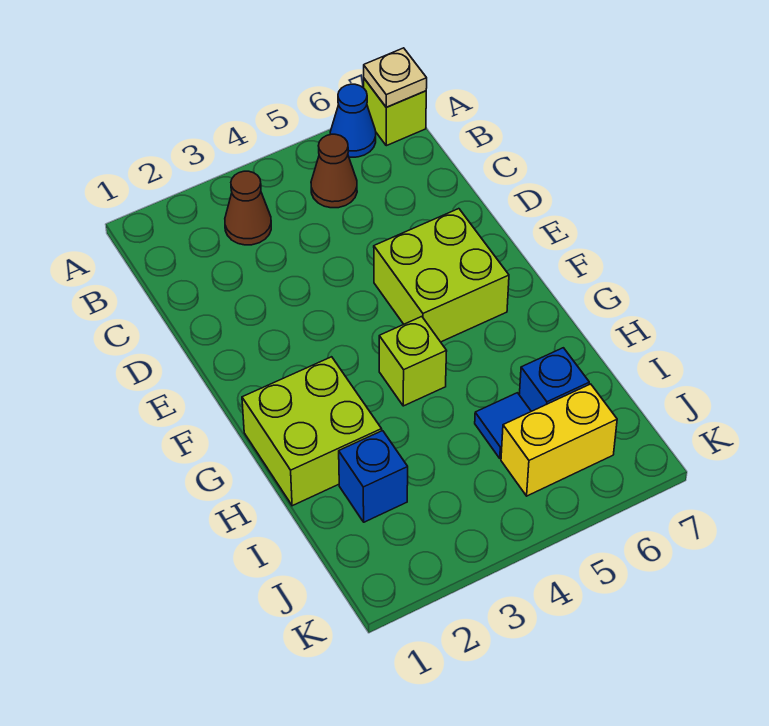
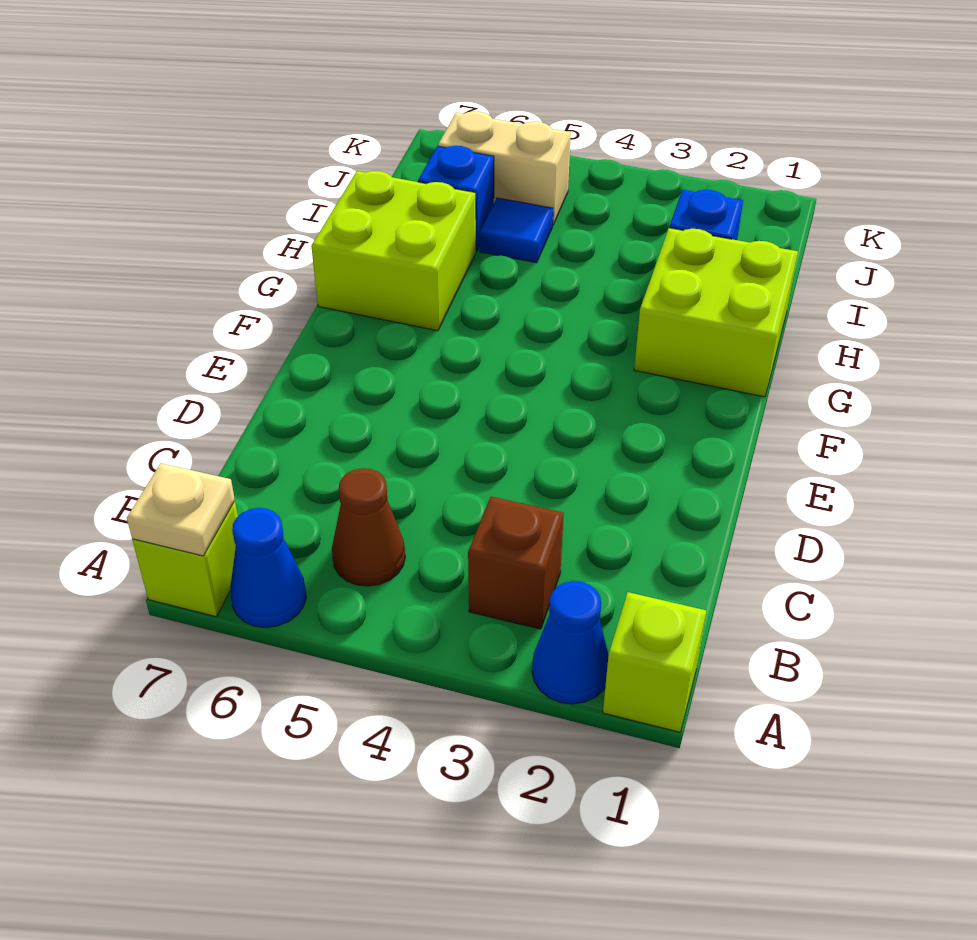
none -> blue 1x1 cone [532,581,609,704]
brown 1x1 cone [225,171,271,245] -> brown 1x1 brick [468,496,564,629]
lime 2x2 brick [374,209,509,342] -> lime 2x2 brick moved to [311,171,476,331]
lime 1x1 brick [379,317,447,406] -> lime 1x1 brick moved to [603,592,706,732]
yellow 1x2 brick [501,384,617,496] -> tan 1x2 brick [438,111,571,226]

